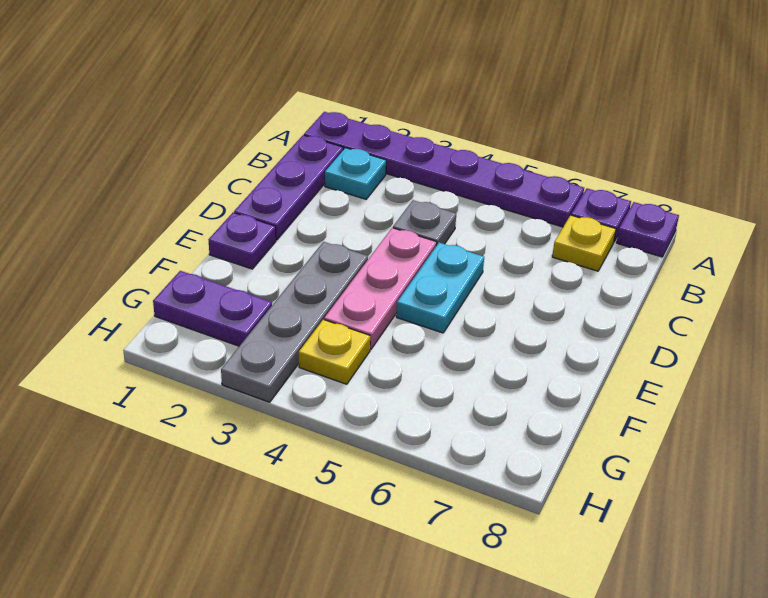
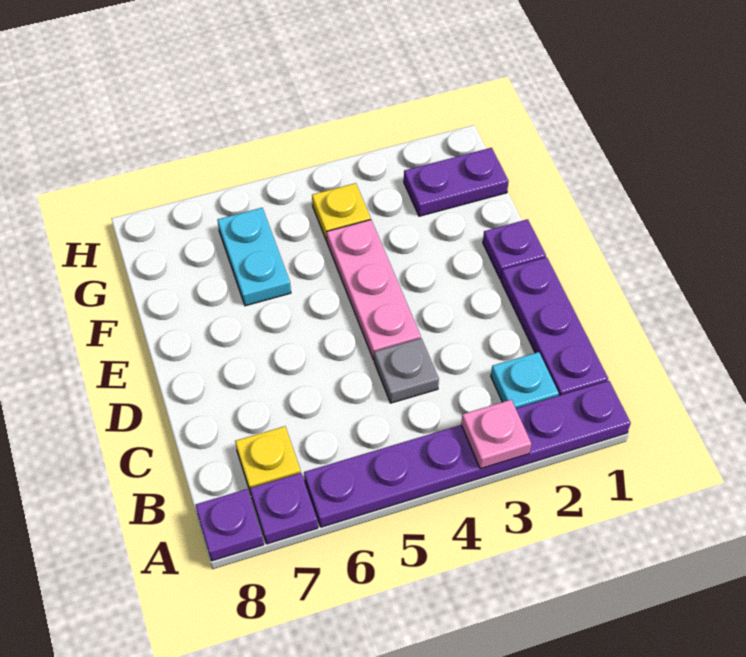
none -> pink 1x1 plate [461,400,531,469]
cyan 1x2 plate [396,243,484,333] -> cyan 1x2 plate moved to [218,208,291,306]
grey 1x4 plate [221,242,368,402] -> none

